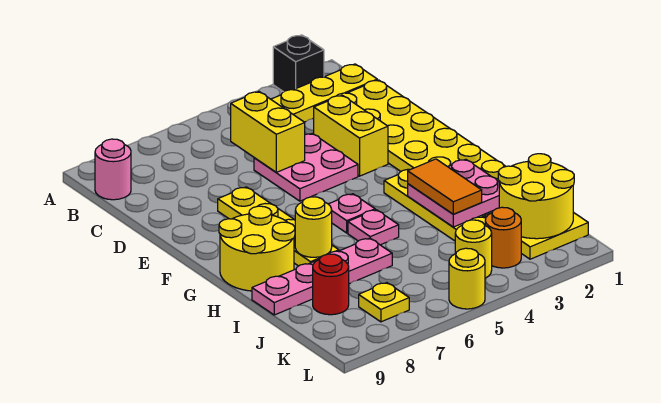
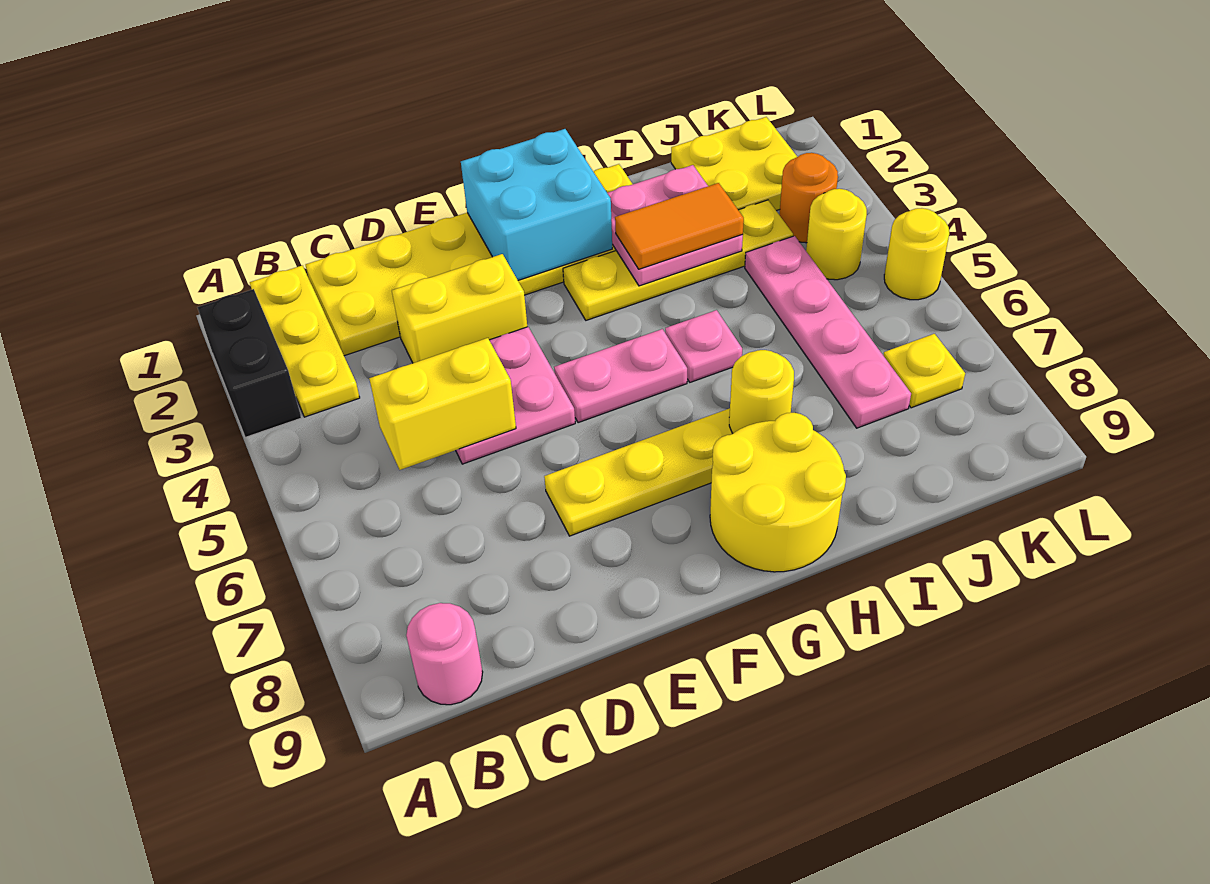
black 1x1 brick [273,35,324,92] -> black 1x2 brick [197,289,301,437]
none -> cyan 2x2 brick [461,129,612,280]
pink 1x1 plate [329,194,375,233] -> pink 1x2 plate [554,329,687,423]
pink 1x4 plate [252,238,392,315] -> pink 1x4 plate moved to [745,236,911,428]
yellow 2x2 round brick [498,154,574,239] -> none
red 1x1 round brick [313,254,349,315] -> none

